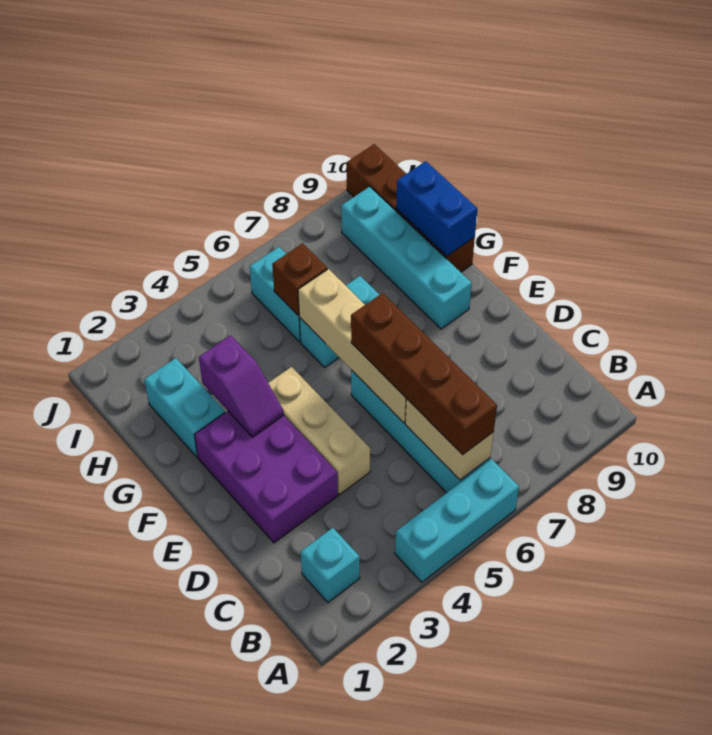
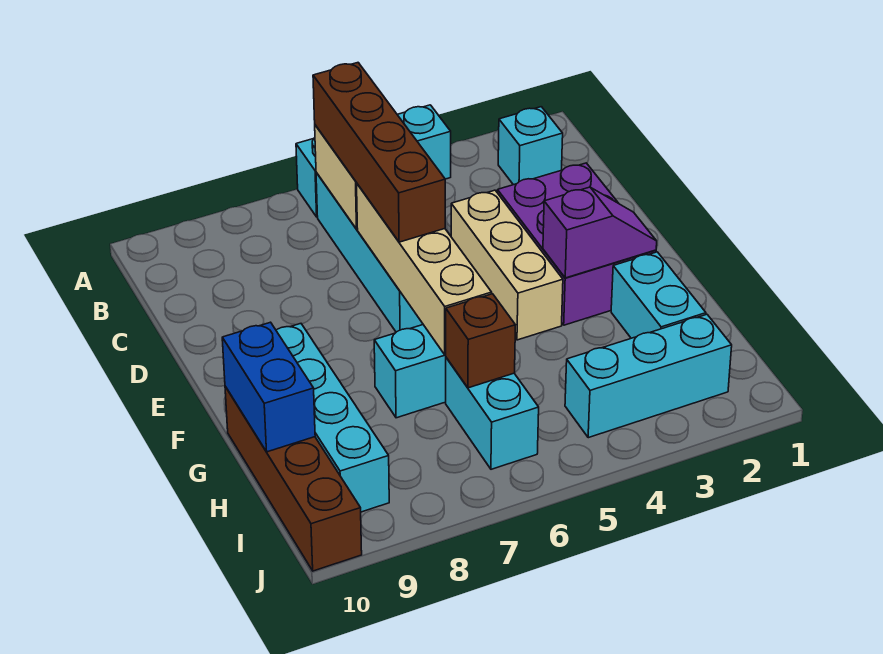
purple 1x2 slope [199,335,284,437] -> purple 1x2 slope turned to [543,187,657,278]
none -> cyan 1x3 brick [565,314,732,438]

